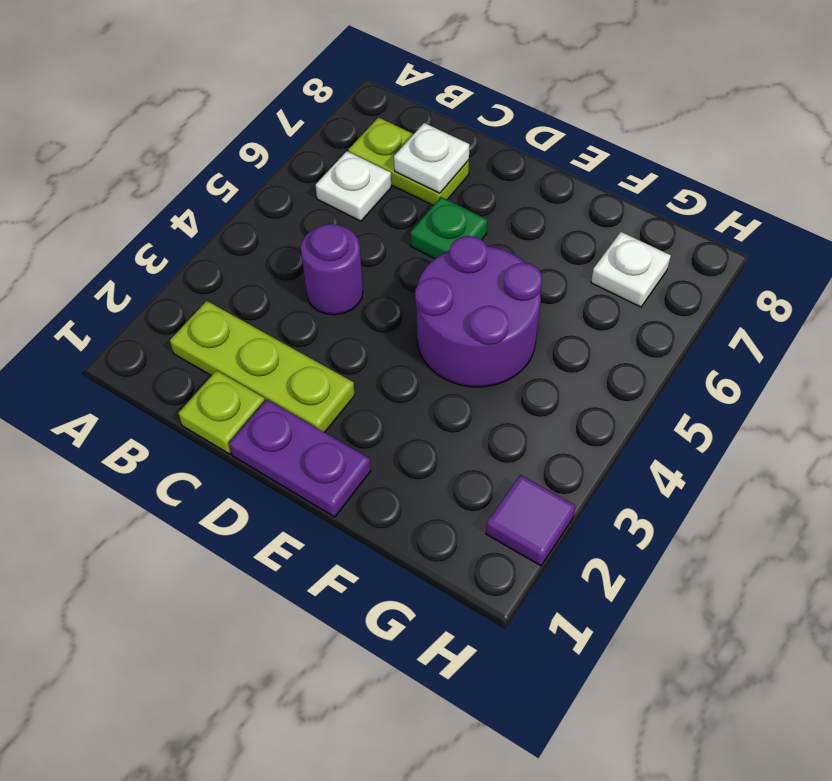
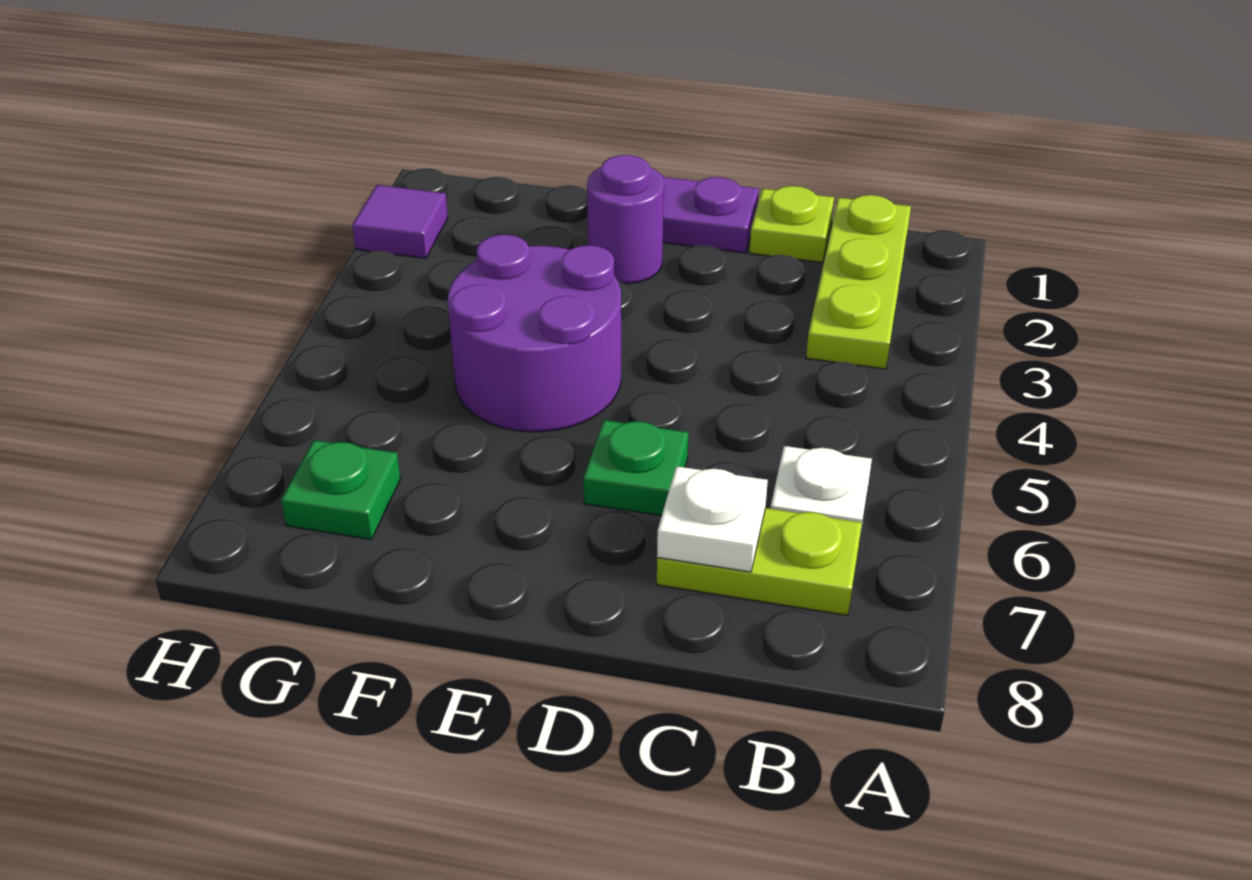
lime 1x3 plate [170,301,355,432] -> lime 1x3 plate turned to [806,195,911,369]
purple 1x1 round brick [301,224,363,315] -> purple 1x1 round brick moved to [587,155,664,284]
white 1x1 plate [591,232,671,307] -> green 1x1 plate [281,440,400,539]

